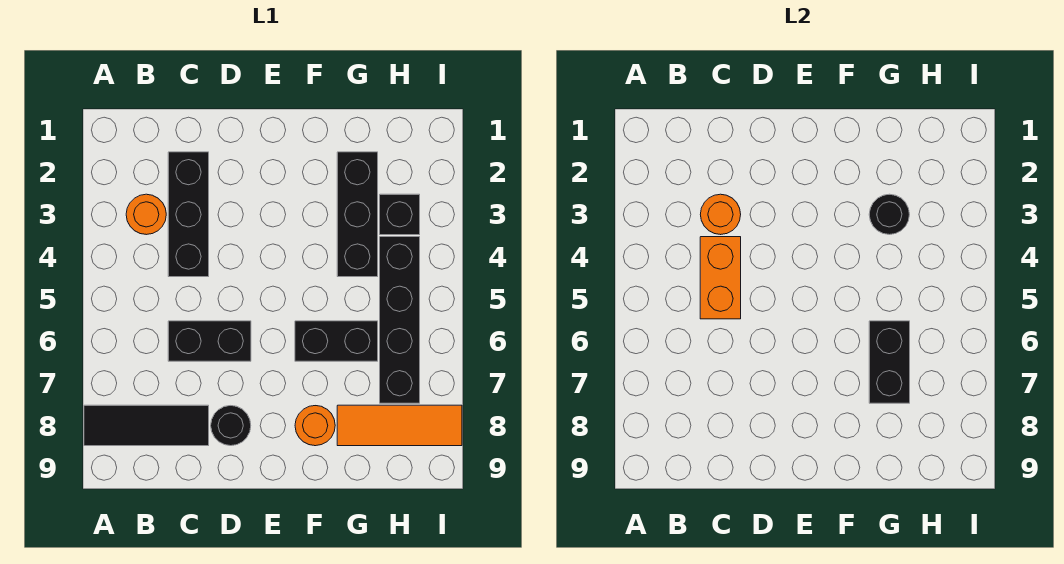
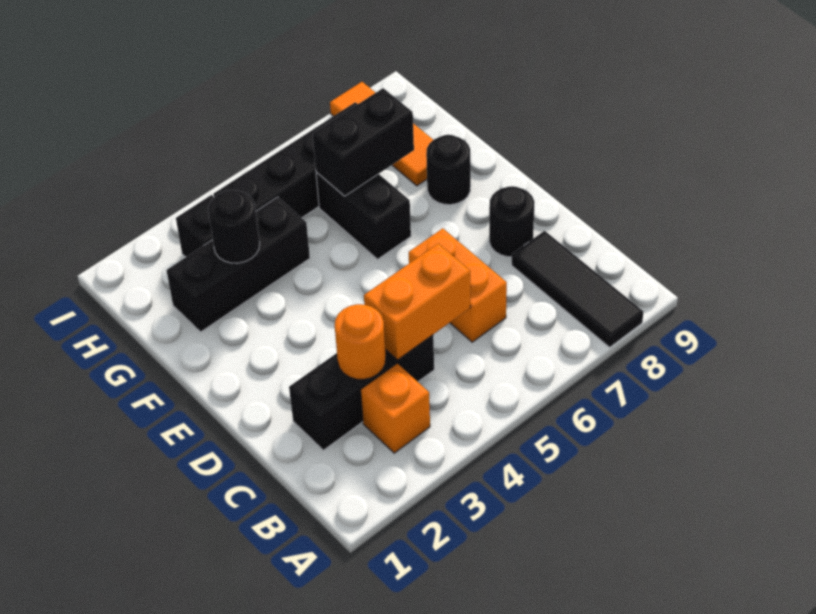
orange 1x1 round brick [126,194,166,235] -> orange 1x1 brick [361,363,430,453]
black 1x2 brick [168,321,251,361] -> orange 1x2 brick [409,228,507,342]
orange 1x1 round brick [295,406,335,446] -> black 1x1 round brick [426,135,471,205]

